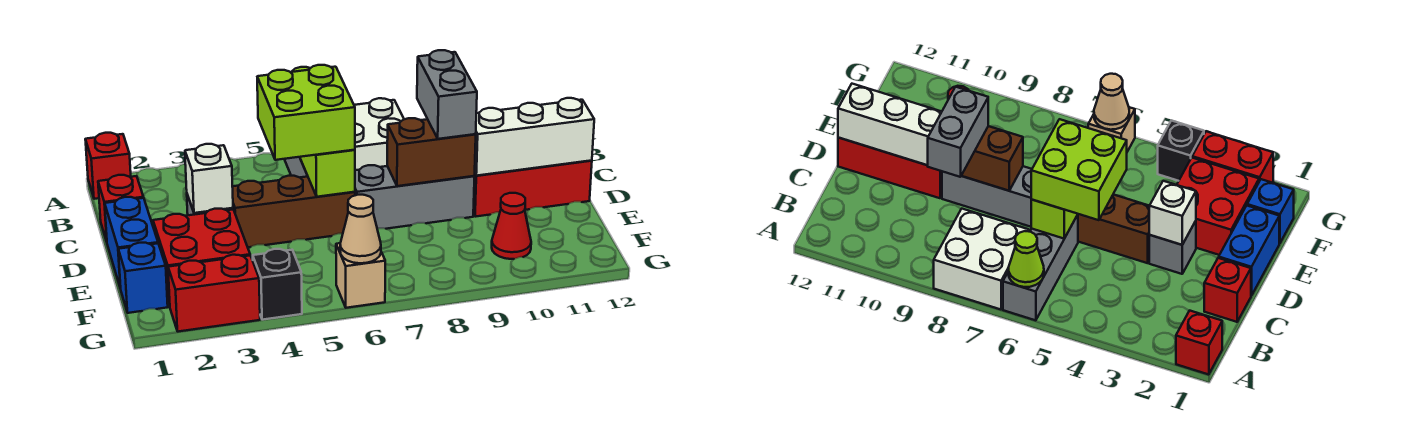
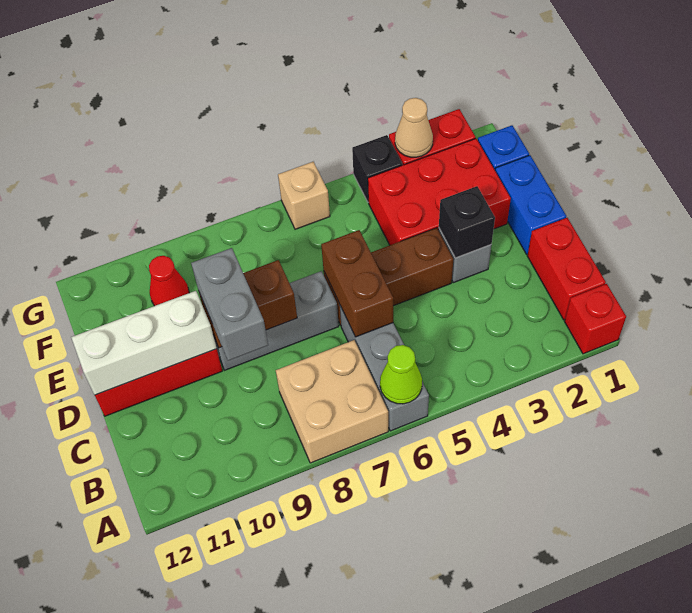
white 2x2 brick [354,98,404,170] -> tan 2x2 brick [276,340,388,463]
red 1x1 brick [98,175,143,241] -> red 1x2 brick [527,218,606,320]
lime 2x2 brick [257,65,355,160] -> none
lime 1x2 brick [300,150,355,197] -> brown 1x2 brick [321,230,393,337]
white 1x1 brick [185,144,233,213] -> black 1x1 brick [439,186,495,258]
red 2x2 brick [153,209,250,306] -> red 2x3 brick [368,138,511,245]
tan 1x1 cone [340,195,381,263] -> tan 1x1 cone moved to [395,98,433,157]

